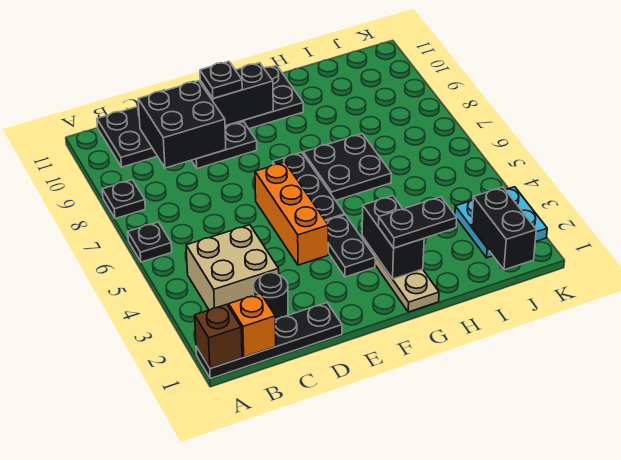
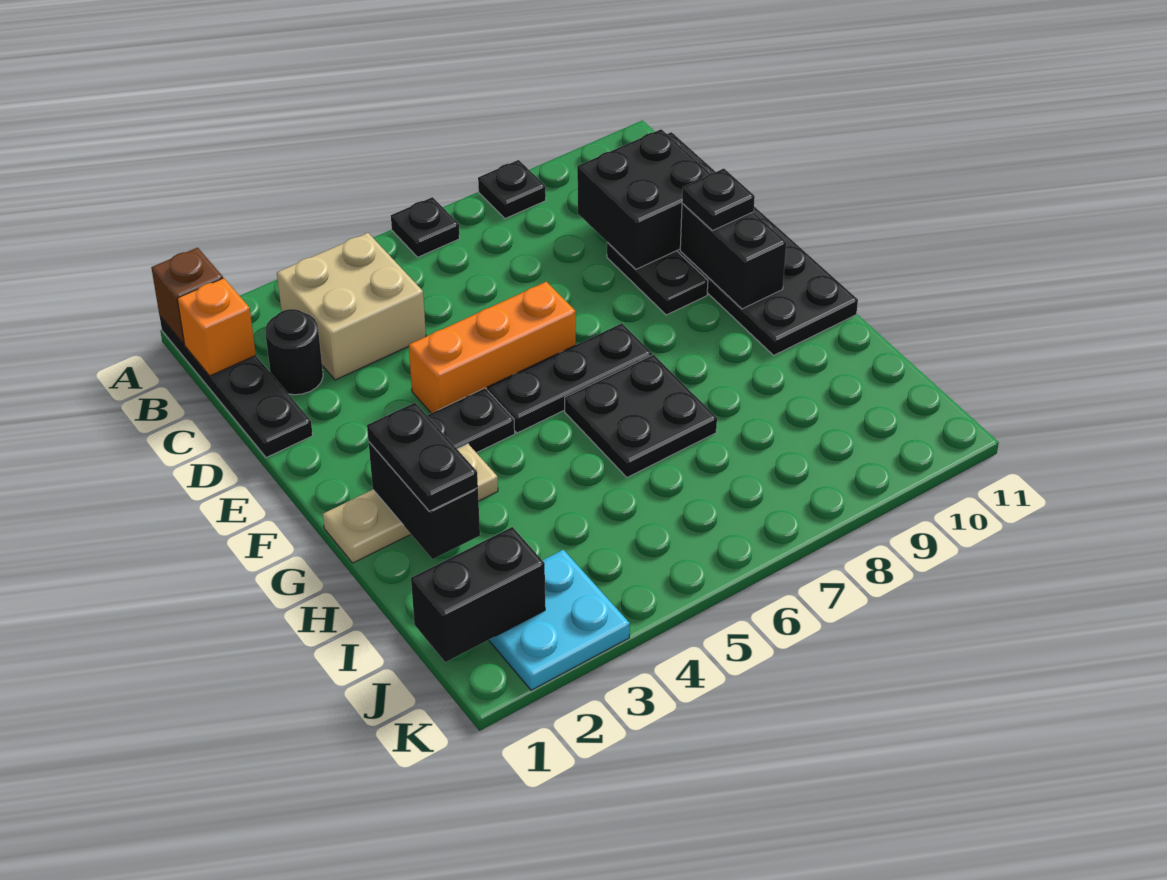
black 1x2 brick [362,196,424,279] -> black 1x2 brick turned to [369,442,480,559]

